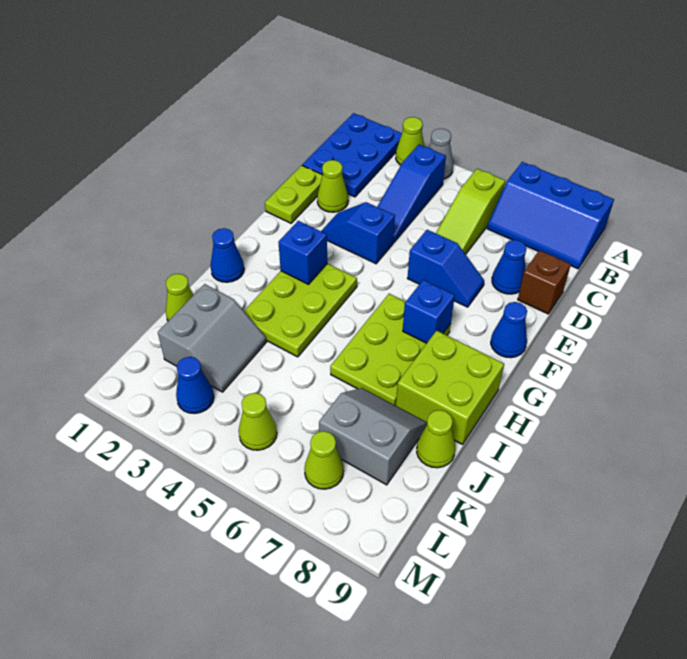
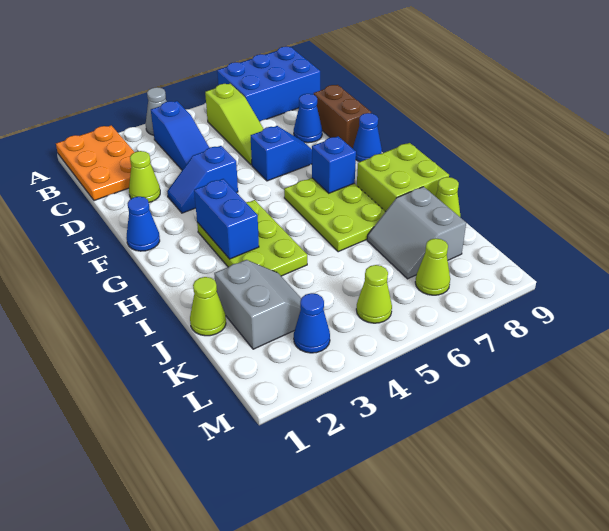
blue 2x3 plate [302,113,402,197] -> orange 2x3 plate [56,125,135,201]
lime 1x1 cone [396,117,425,165] -> none
blue 2x3 slope [487,162,614,269] -> blue 2x3 brick [217,46,320,122]
lime 1x2 plate [265,165,322,223] -> none
brown 1x1 brick [518,250,571,314] -> brown 1x2 brick [314,85,371,148]
blue 1x1 brick [278,221,327,284] -> blue 1x2 brick [194,179,259,259]
blue 1x1 cone [210,228,244,282] -> blue 1x1 cone moved to [126,197,160,251]
grey 2x2 slope [319,388,427,485] -> grey 2x2 slope turned to [367,187,466,279]

